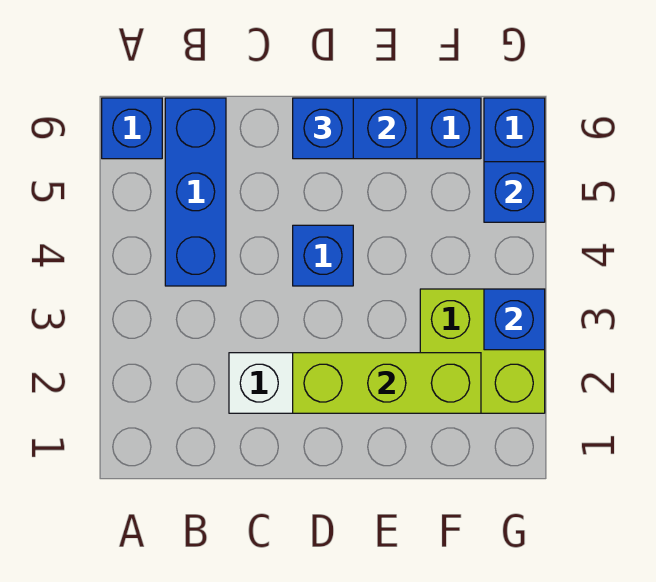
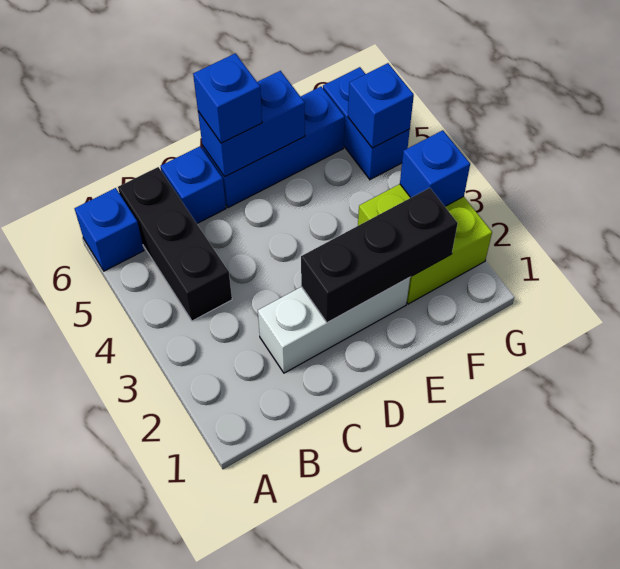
blue 1x3 brick [165,98,226,286] -> black 1x3 brick [118,167,232,321]
lime 1x3 brick [293,353,481,413] -> black 1x3 brick [301,188,458,323]
blue 1x1 brick [293,225,353,286] -> blue 1x1 brick moved to [161,146,226,223]

